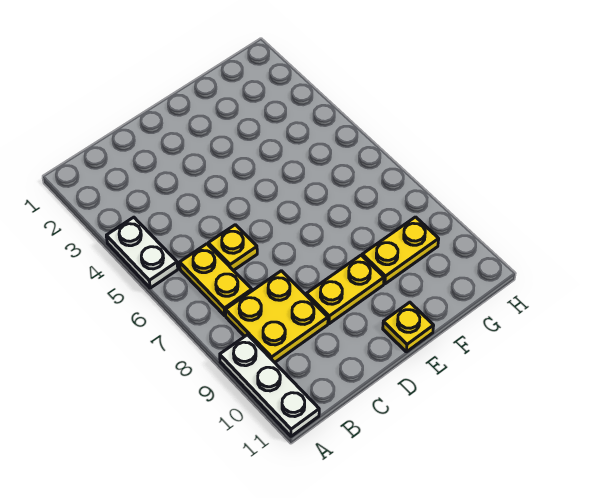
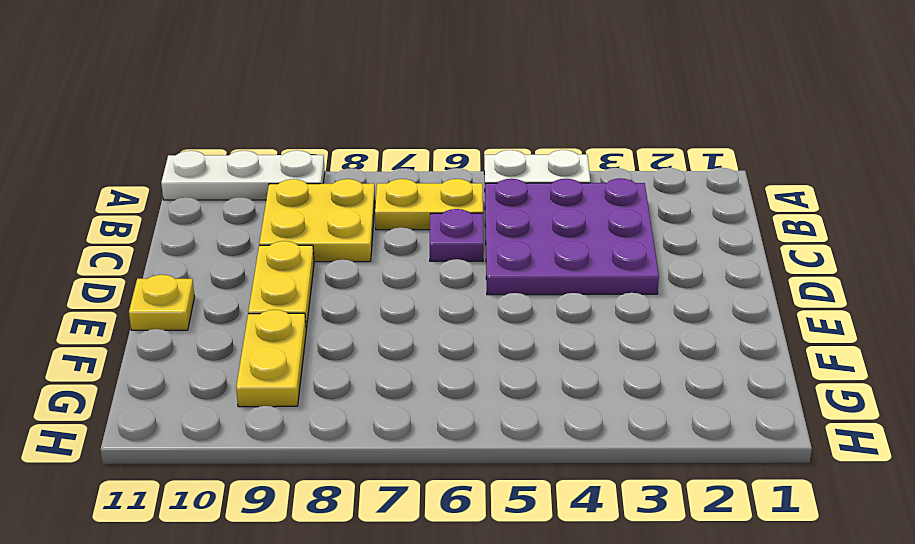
none -> purple 3x3 plate [485,178,659,295]
yellow 1x1 plate [208,225,257,271] -> purple 1x1 plate [430,209,484,261]

